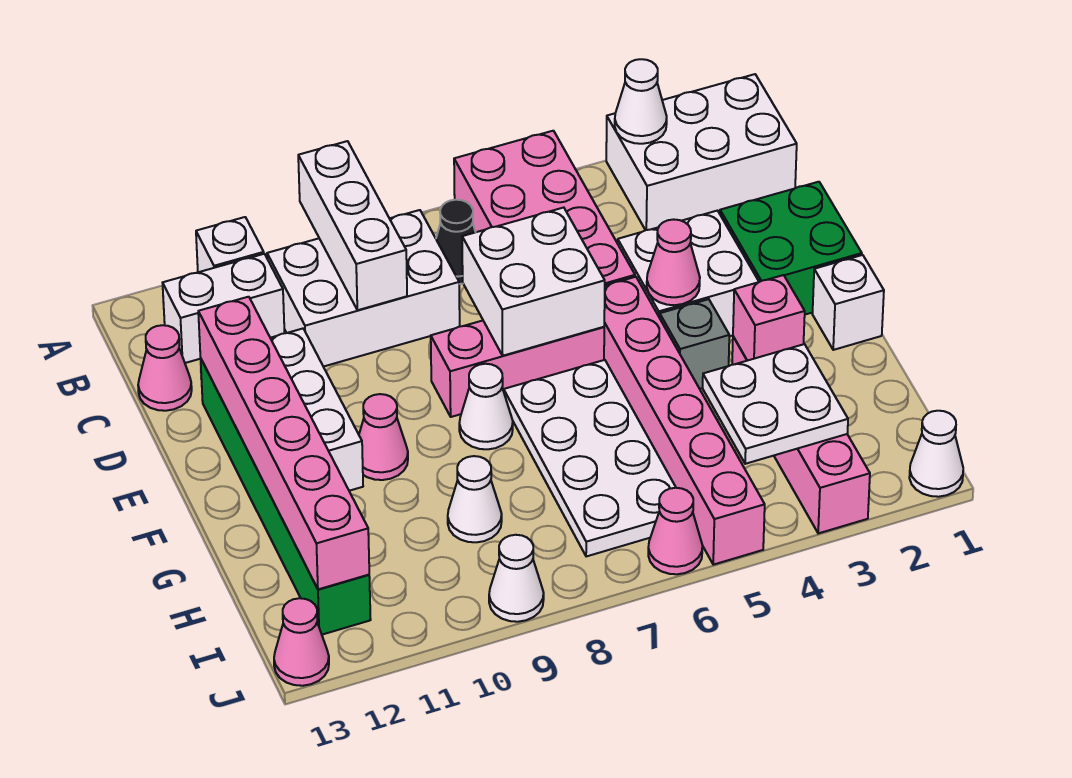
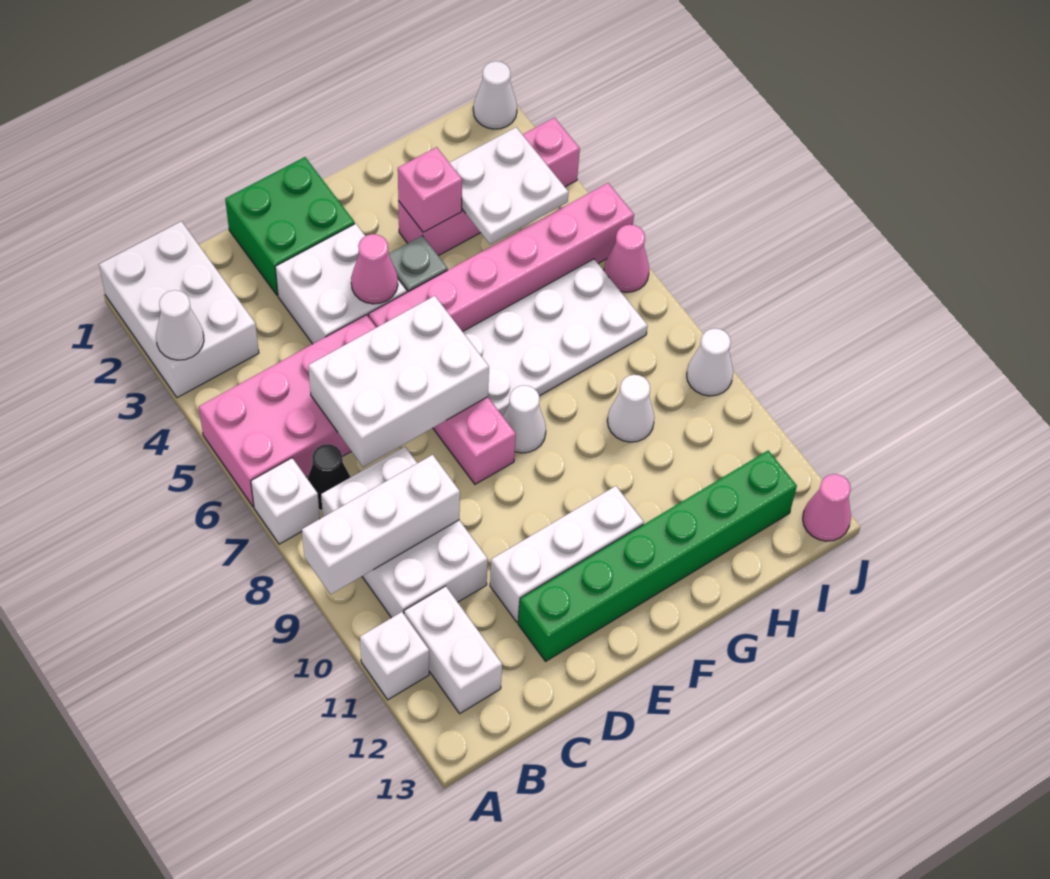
pink 1x1 cone [138,325,192,411] -> none
white 2x2 brick [462,208,605,356] -> white 2x3 brick [308,296,489,467]
pink 1x6 brick [198,297,369,589] -> none
white 1x1 brick [812,255,884,350] -> white 1x1 brick moved to [251,458,320,544]
pink 1x1 cone [359,394,408,480] -> none

